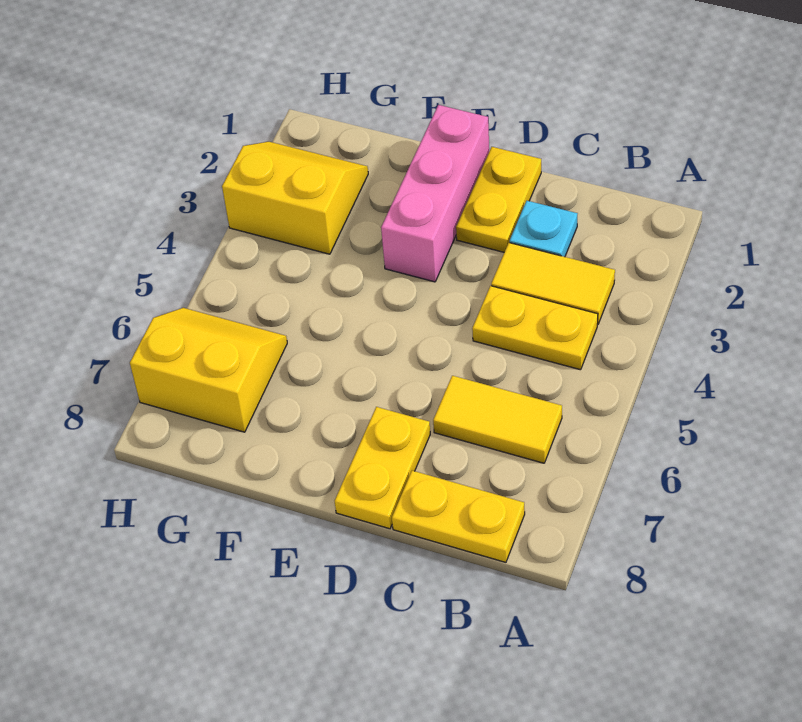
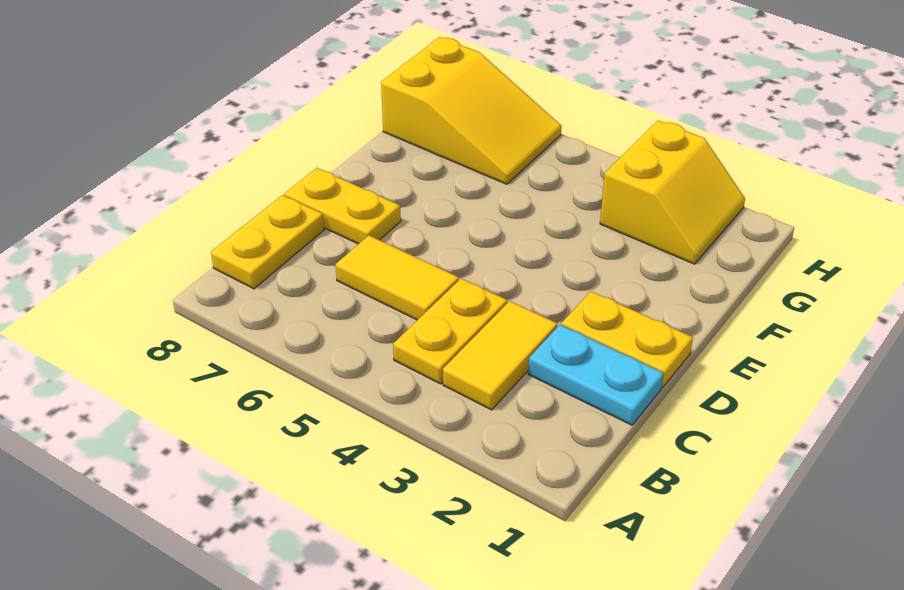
yellow 1x2 tile [433,376,562,463] -> yellow 1x2 tile turned to [336,235,459,320]
cyan 1x1 plate [510,201,577,257] -> cyan 1x2 plate [528,325,664,425]
pink 1x3 brick [381,105,489,282] -> none
yellow 2x2 slope [130,308,287,432] -> yellow 2x3 slope [381,37,562,184]

